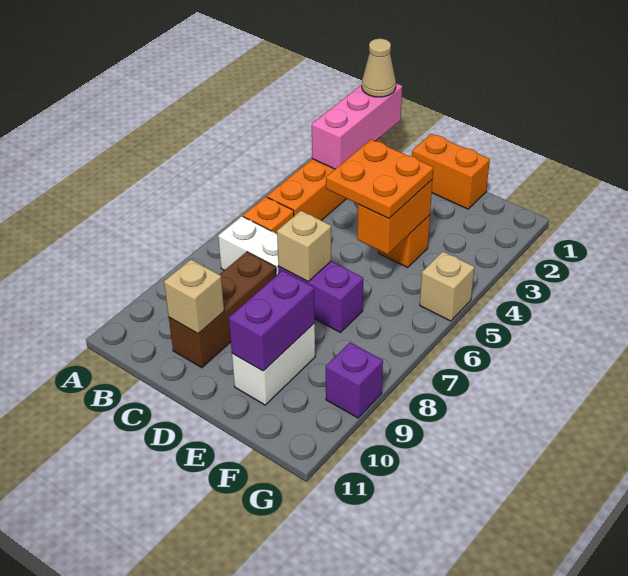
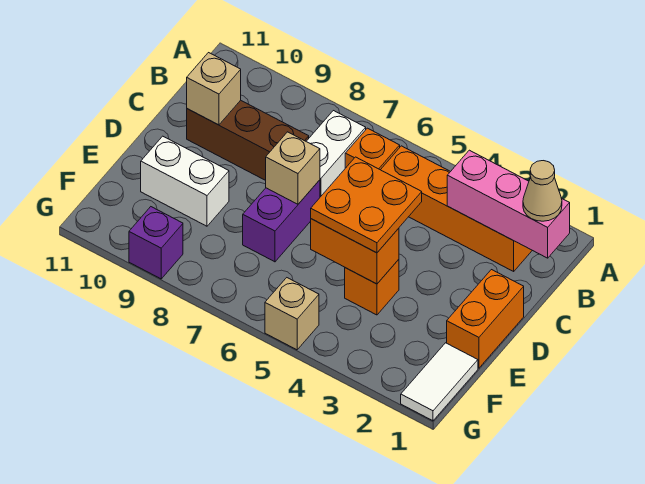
purple 1x2 brick [229,271,315,371] -> none
none -> white 1x2 tile [401,343,478,421]

